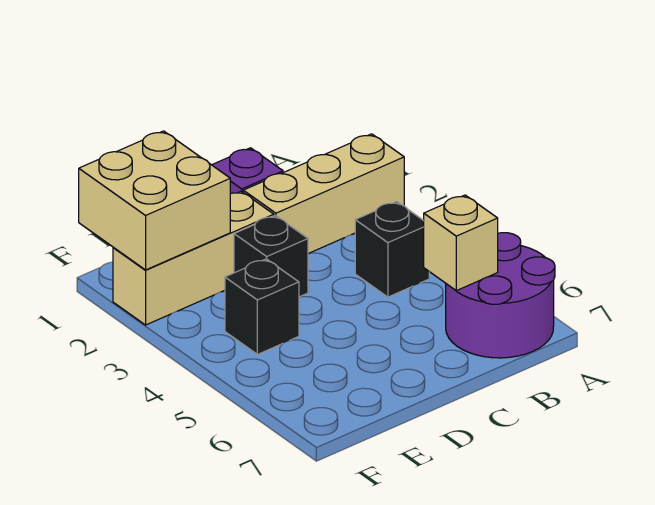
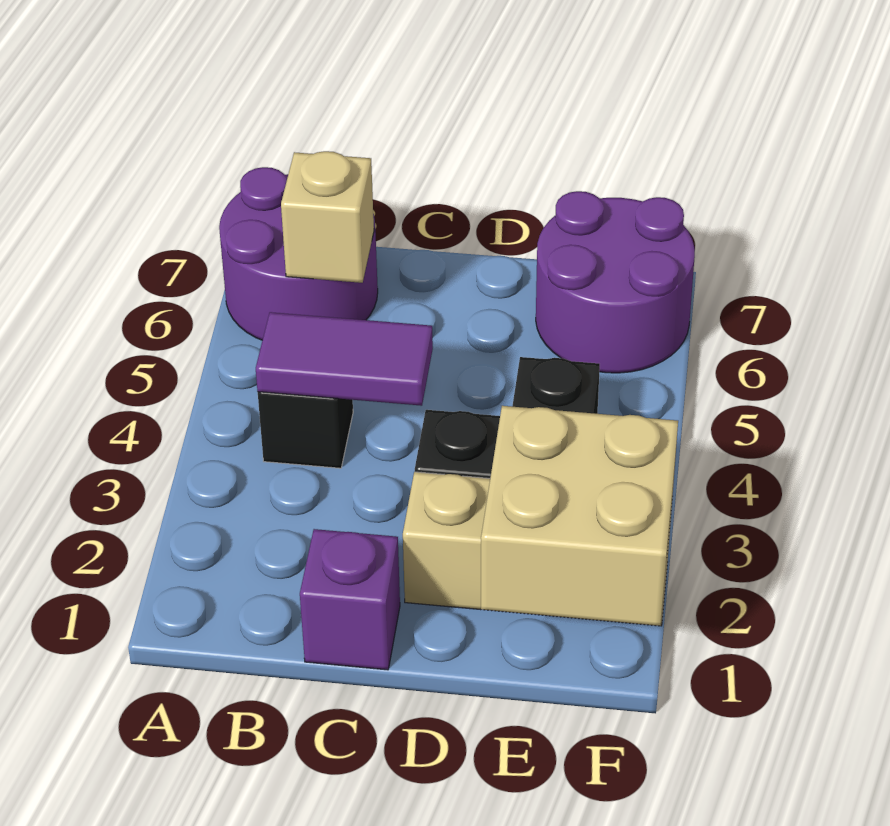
tan 1x3 brick [243,134,404,254] -> none
none -> purple 1x2 tile [256,312,433,406]
none -> purple 2x2 round brick [536,191,695,373]

